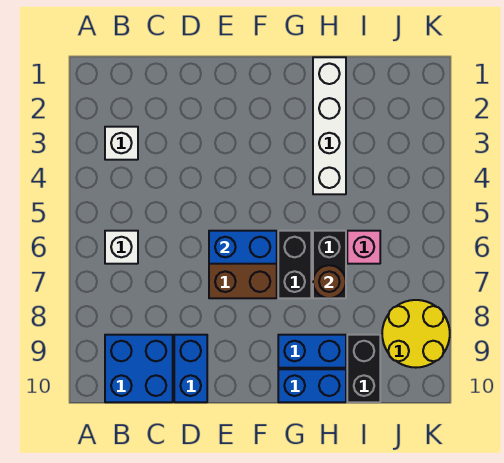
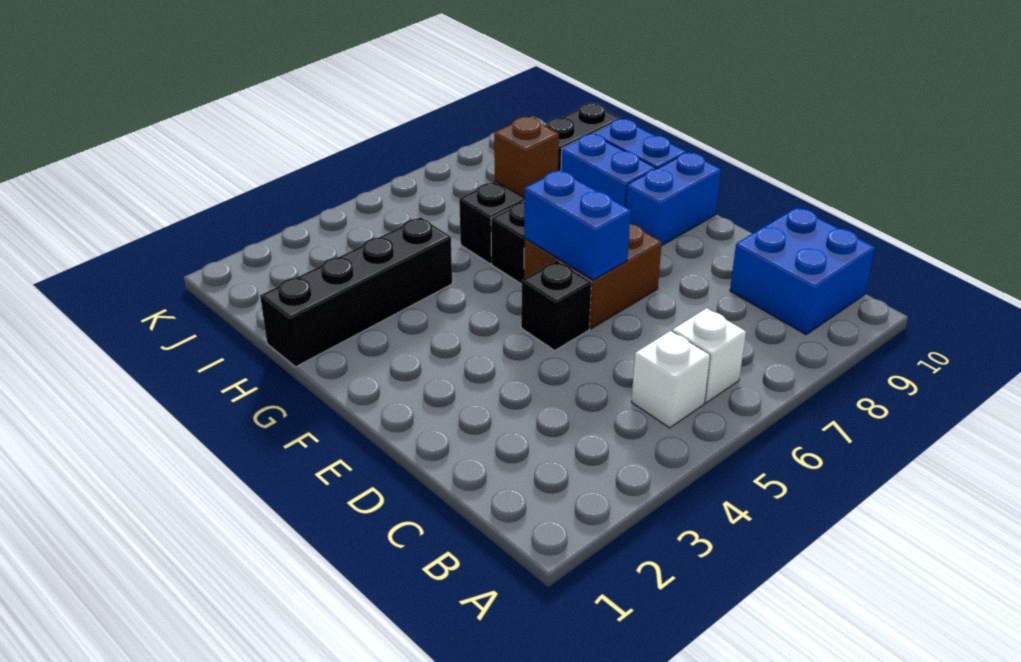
white 1x1 brick [105,127,138,160] -> white 1x1 brick moved to [631,331,710,428]
blue 1x2 brick [174,335,207,402] -> blue 1x2 brick moved to [626,153,721,246]
none -> black 1x1 brick [521,261,591,350]
white 1x4 brick [313,57,346,194] -> black 1x4 brick [260,217,452,367]
brown 1x1 round brick [313,265,346,298] -> brown 1x1 brick [494,117,559,198]
pink 1x1 brick [347,231,380,264] -> none
yellow 2x2 round brick [382,300,450,368] -> none

